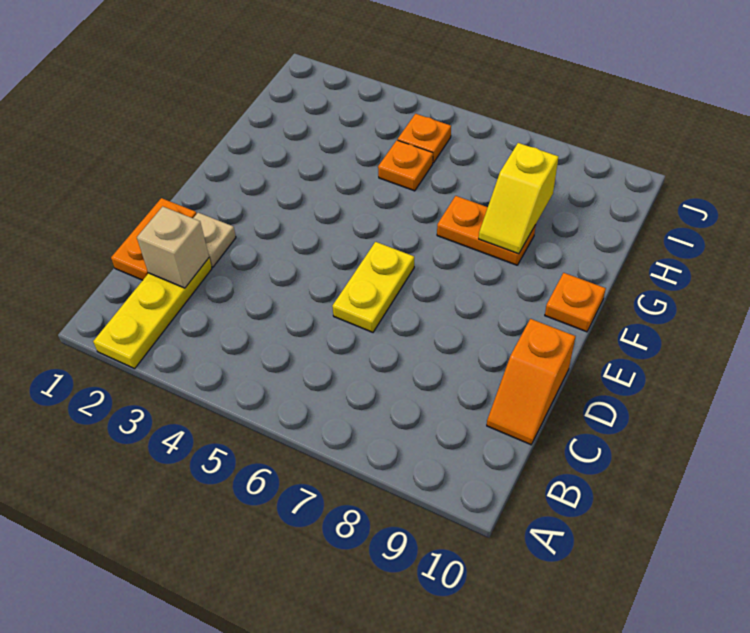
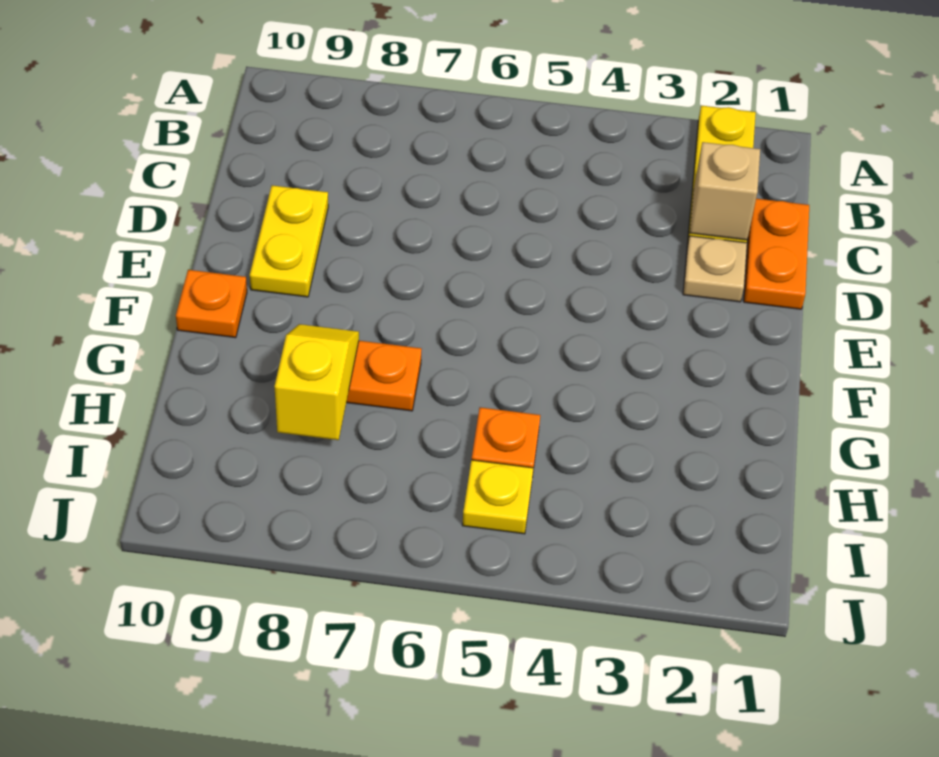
orange 1x2 slope [487,319,576,445] -> none
yellow 1x2 plate [332,242,414,332] -> yellow 1x2 plate moved to [250,185,328,297]
orange 1x1 plate [398,114,451,163] -> yellow 1x1 plate [462,460,533,534]

